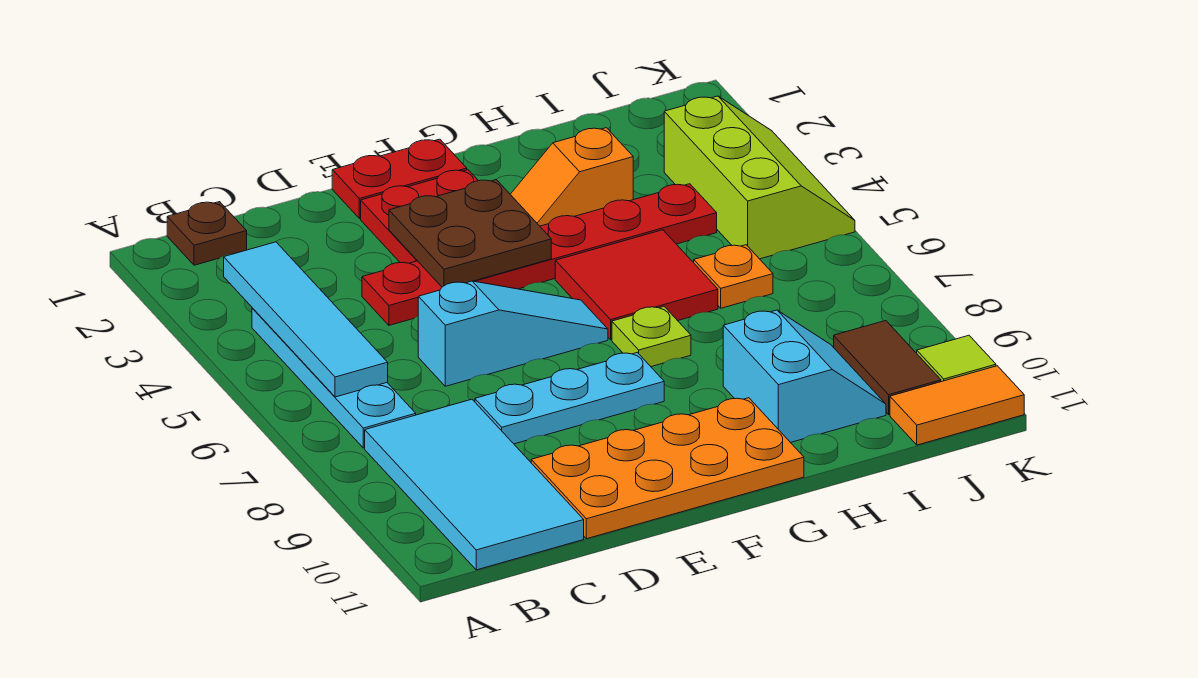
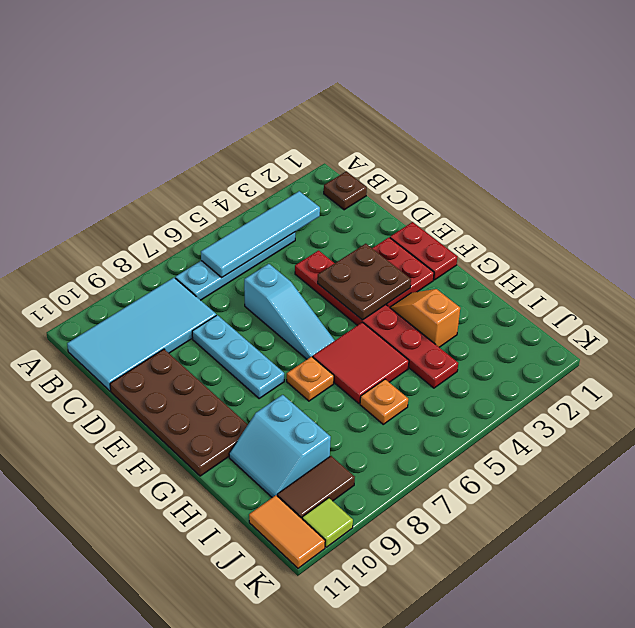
orange 2x4 plate [531,398,804,539] -> brown 2x4 plate [110,349,248,476]
lime 1x1 plate [612,307,691,367] -> orange 1x1 plate [287,357,334,401]
cyan 2x2 slope [723,310,886,443] -> cyan 2x2 slope turned to [229,395,331,498]
lime 2x3 slope [664,96,855,259] -> none

